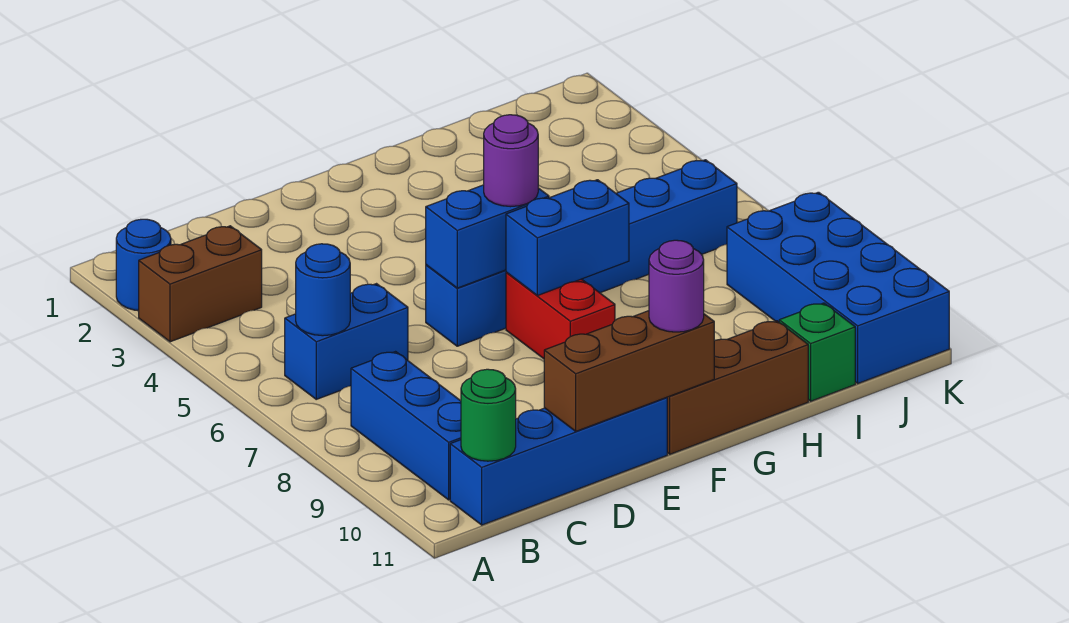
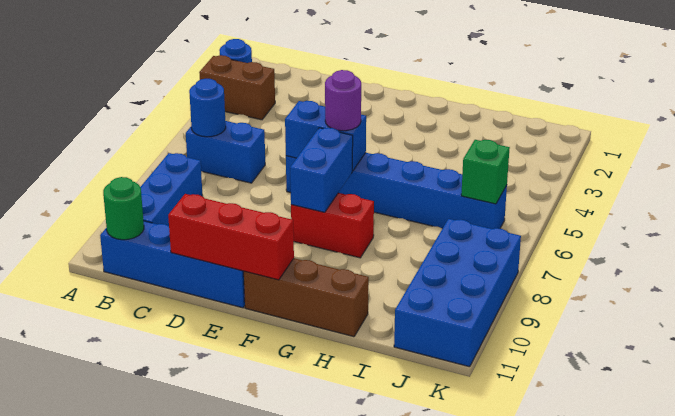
brown 1x3 brick [544,311,714,431] -> red 1x3 brick [168,194,294,280]
red 1x2 brick [506,272,615,359] -> red 1x2 brick turned to [291,193,374,258]
blue 1x2 brick [506,180,629,296] -> blue 1x2 brick turned to [290,128,353,212]
purple 1x1 round brick [649,240,704,332] -> none
green 1x1 brick [779,303,855,401] -> green 1x1 brick moved to [461,140,510,204]

